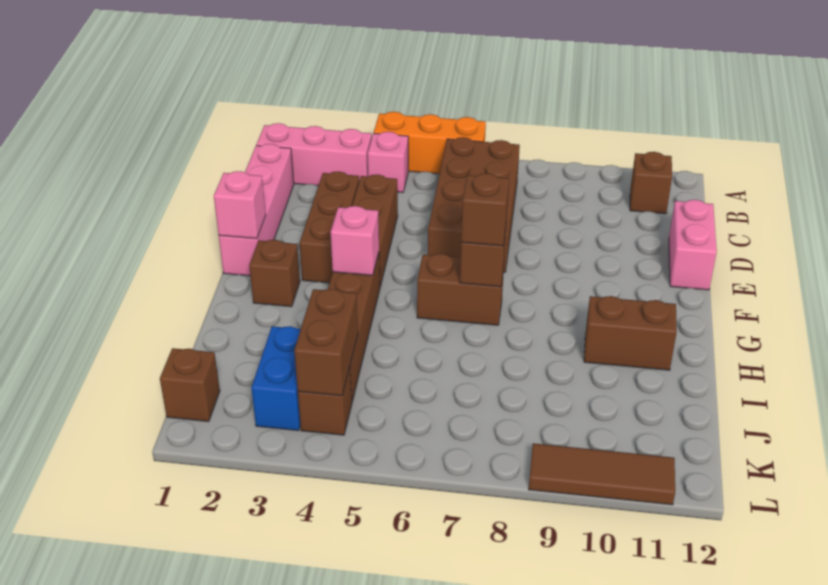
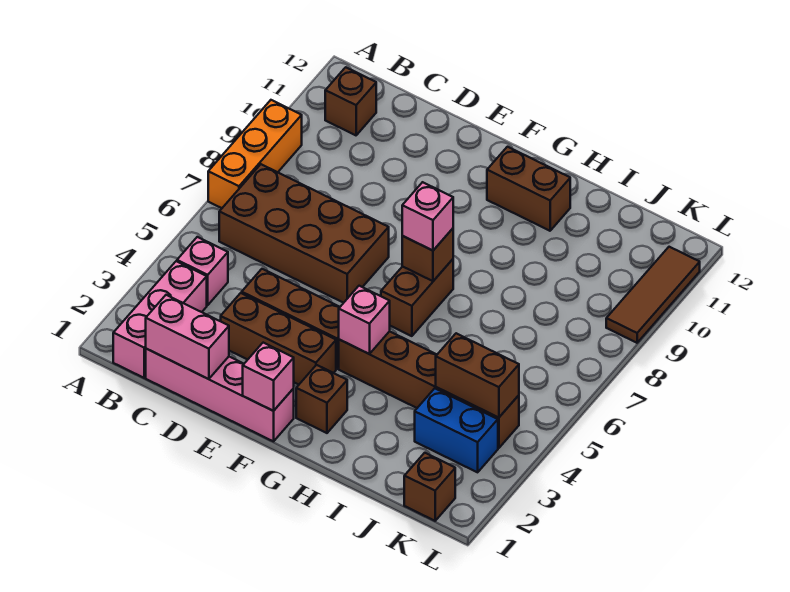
orange 1x3 brick [374,112,486,174] -> orange 1x3 brick moved to [208,100,302,208]
pink 1x2 brick [669,200,717,290] -> pink 1x2 brick moved to [146,295,229,379]
brown 1x1 brick [461,173,509,246] -> pink 1x1 brick [402,182,453,251]
brown 1x2 brick [584,296,677,370] -> brown 1x2 brick turned to [487,147,570,231]

